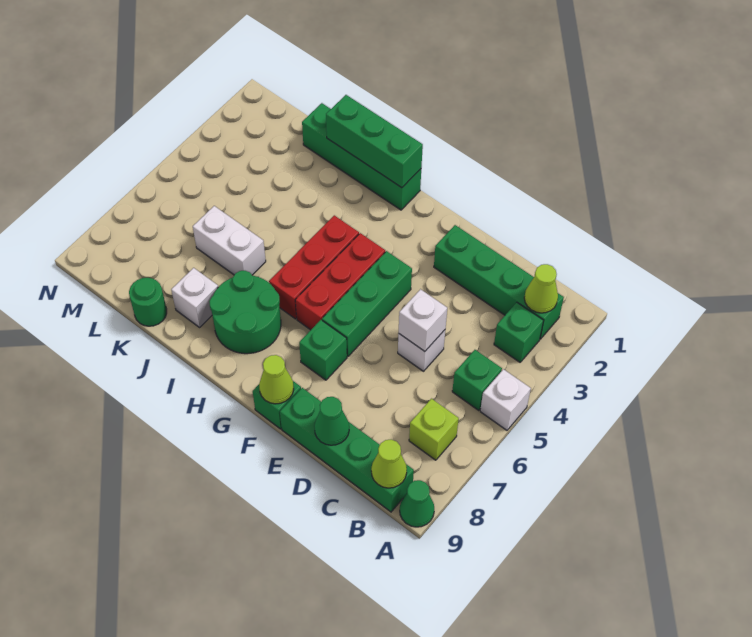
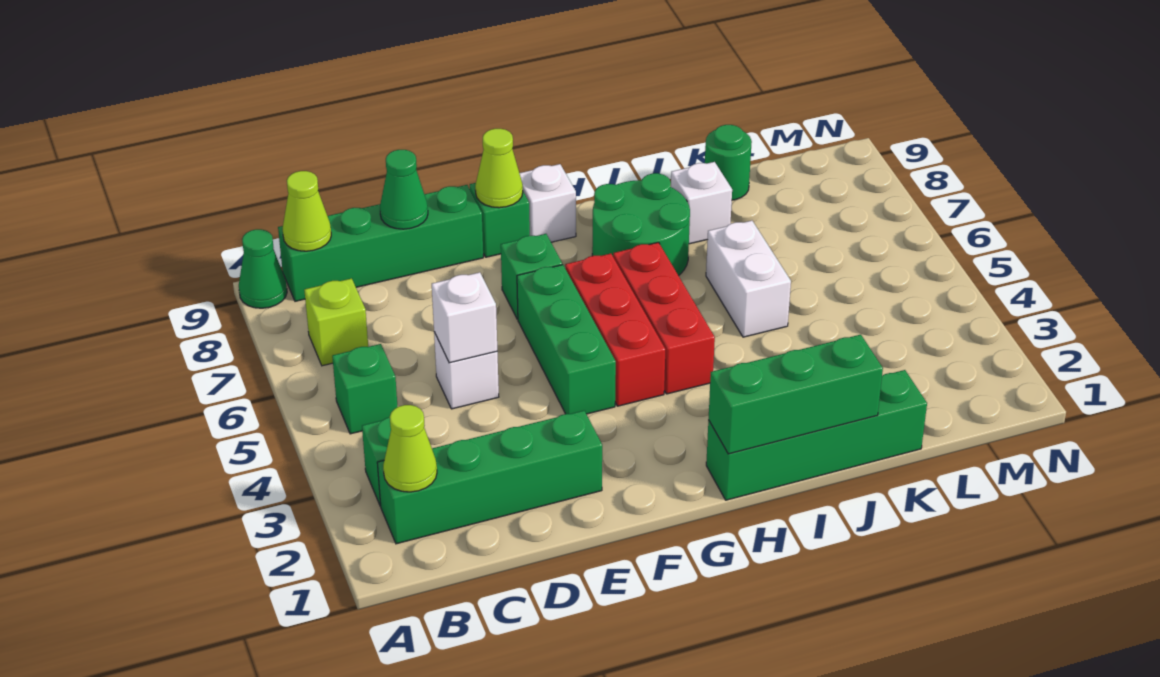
white 1x1 brick [480,369,531,430] -> white 1x1 brick moved to [520,164,576,242]
white 1x2 brick [193,206,266,275] -> white 1x2 brick turned to [706,221,791,337]

